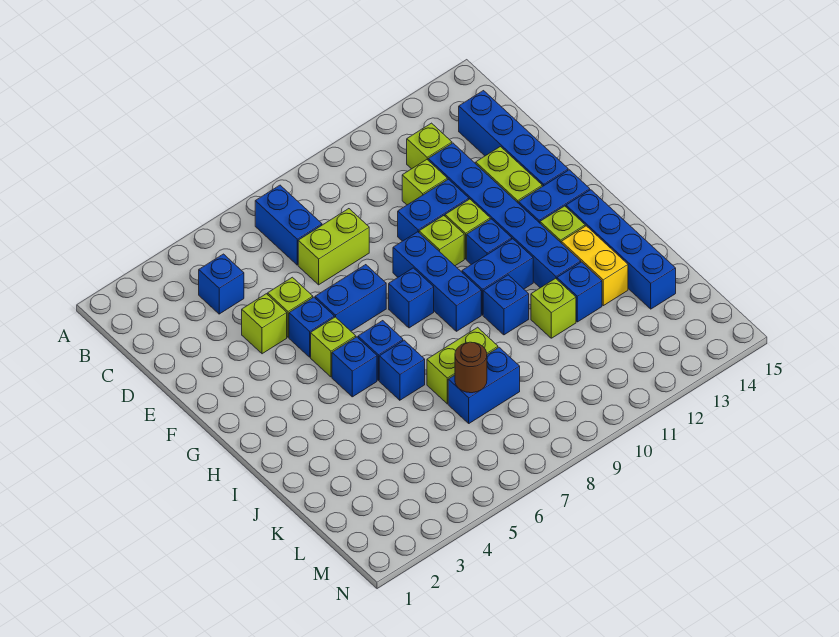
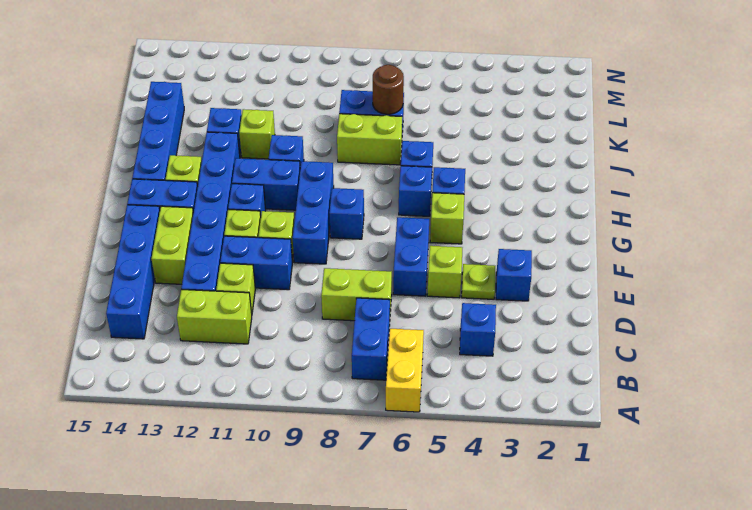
lime 1x1 brick [407,123,452,169] -> lime 1x2 brick [177,289,252,344]
lime 1x1 brick [242,294,287,354] -> lime 1x1 plate [462,264,495,299]
blue 1x1 brick [289,297,334,357] -> blue 1x1 brick moved to [496,249,532,301]
blue 1x2 brick [315,265,386,331] -> blue 1x2 brick turned to [393,217,429,296]
yellow 1x2 brick [561,226,628,306] -> yellow 1x2 brick moved to [386,329,424,412]

